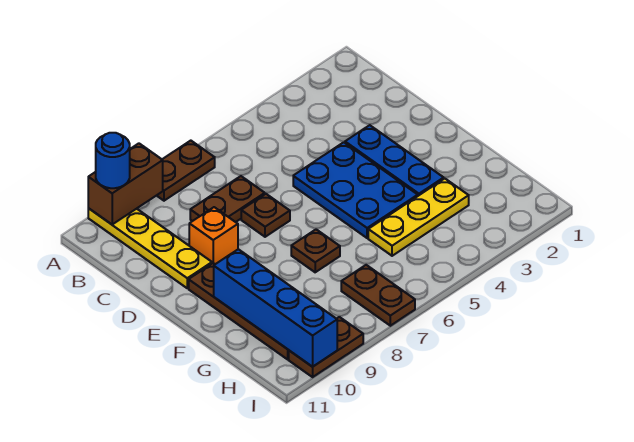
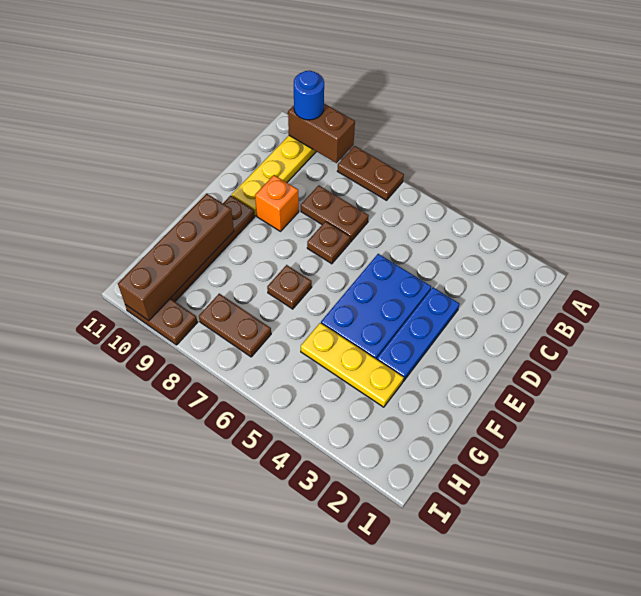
blue 1x4 brick [214,249,337,367] -> brown 1x4 brick [118,194,234,321]
brown 1x2 plate [341,265,415,326] -> brown 1x2 plate turned to [199,294,271,357]

